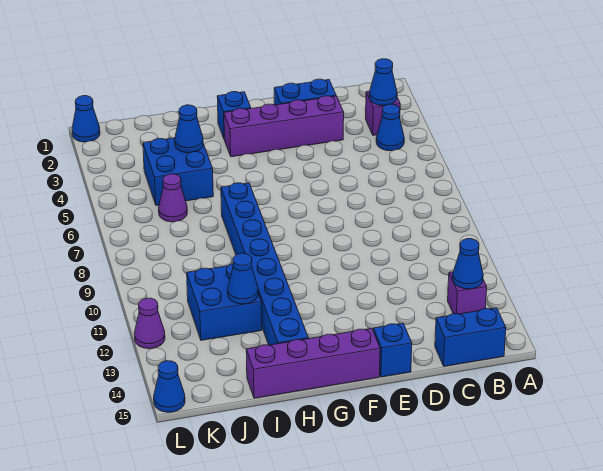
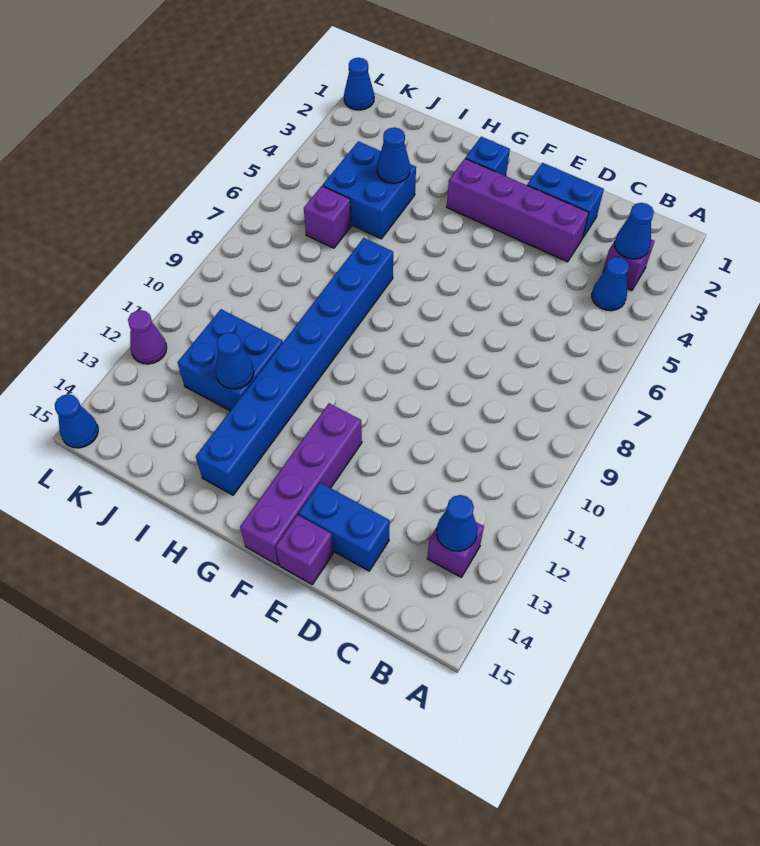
blue 1x2 brick [435,308,506,366] -> blue 1x2 brick moved to [299,483,390,571]
blue 1x1 brick [373,323,412,377] -> purple 1x1 brick [275,515,333,584]
purple 1x4 brick [246,328,380,398] -> purple 1x4 brick turned to [240,403,362,565]
purple 1x1 cone [159,174,187,222] -> purple 1x1 brick [304,186,351,248]

